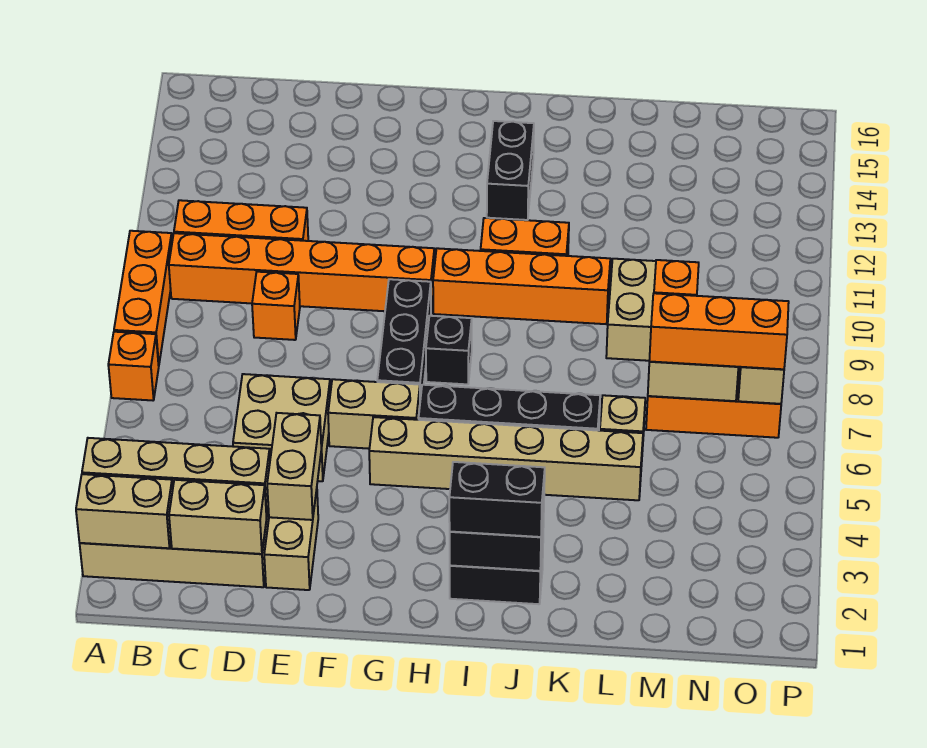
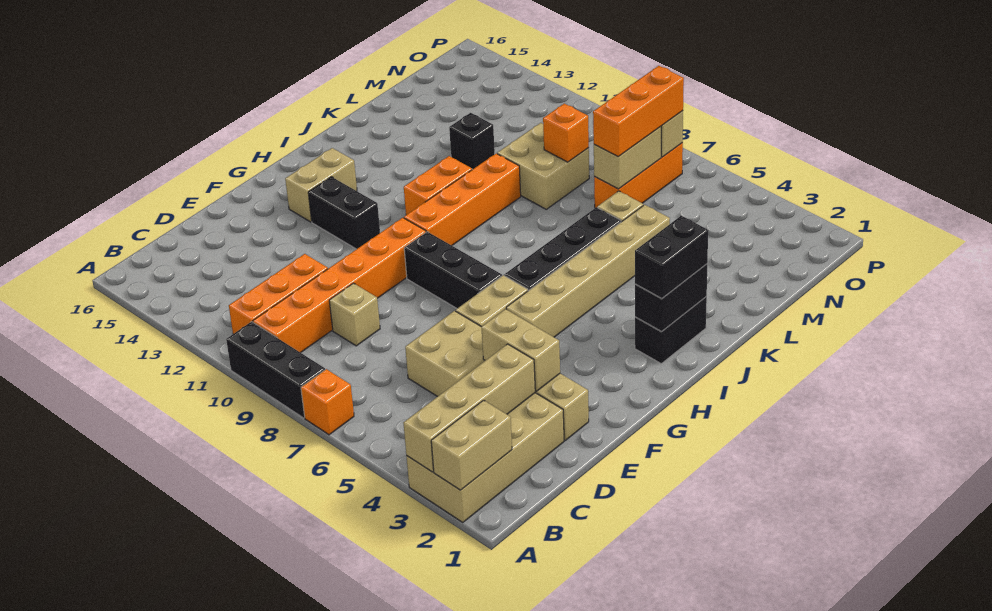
orange 1x3 brick [114,231,172,365] -> black 1x3 brick [226,322,325,418]
tan 1x2 brick [169,480,267,554] -> tan 1x2 brick moved to [285,148,357,222]
orange 1x1 brick [252,272,300,340] -> tan 1x1 brick [329,283,380,346]
black 1x1 brick [426,316,472,384] -> black 1x1 brick moved to [449,113,495,169]
black 1x2 brick [487,121,534,220] -> black 1x2 brick moved to [308,177,380,249]

